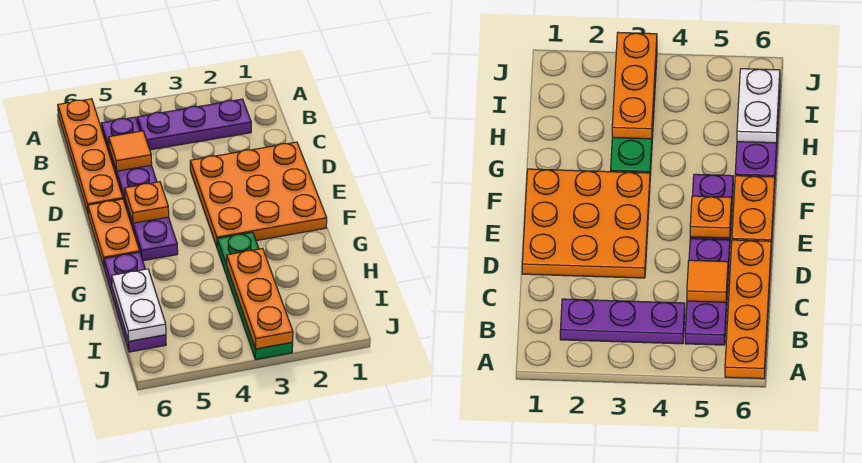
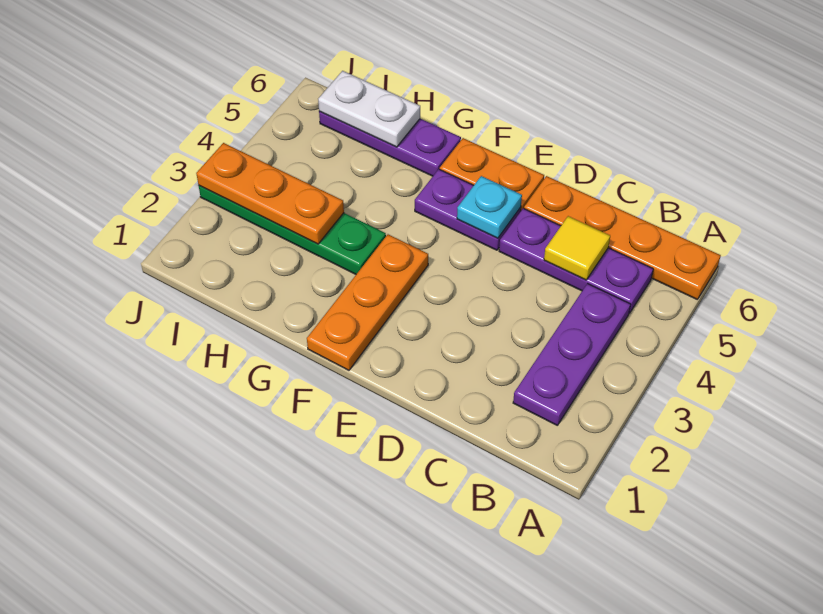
orange 1x1 tile [109,131,152,171] -> yellow 1x1 tile [544,216,610,280]
orange 3x3 plate [190,142,327,247] -> orange 1x3 plate [307,234,428,370]
orange 1x1 plate [125,182,169,223] -> cyan 1x1 plate [457,176,522,238]

